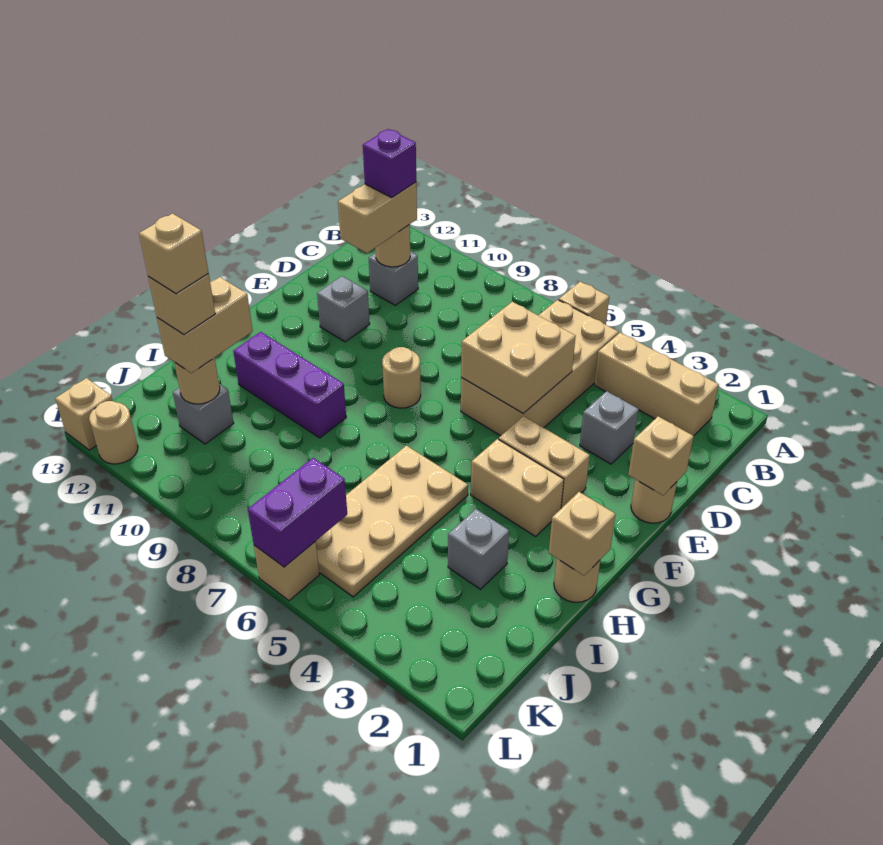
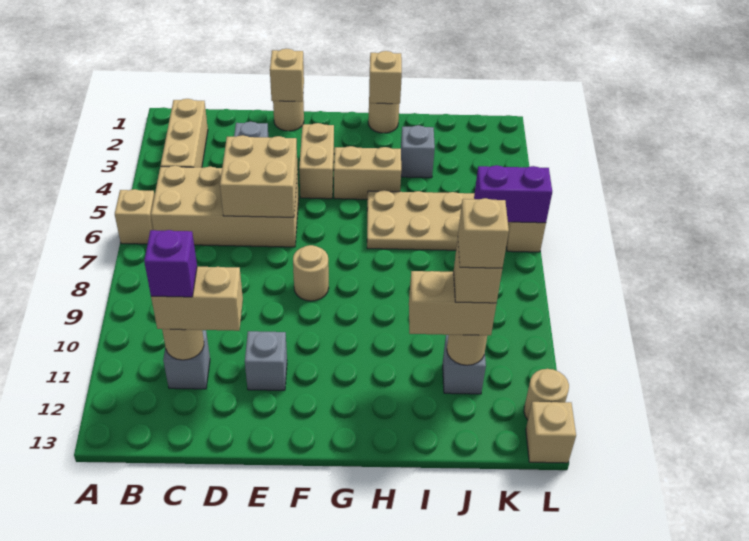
tan 1x2 brick [471,439,564,536] -> tan 1x2 brick turned to [334,146,401,199]
purple 1x3 brick [233,332,346,438] -> none

